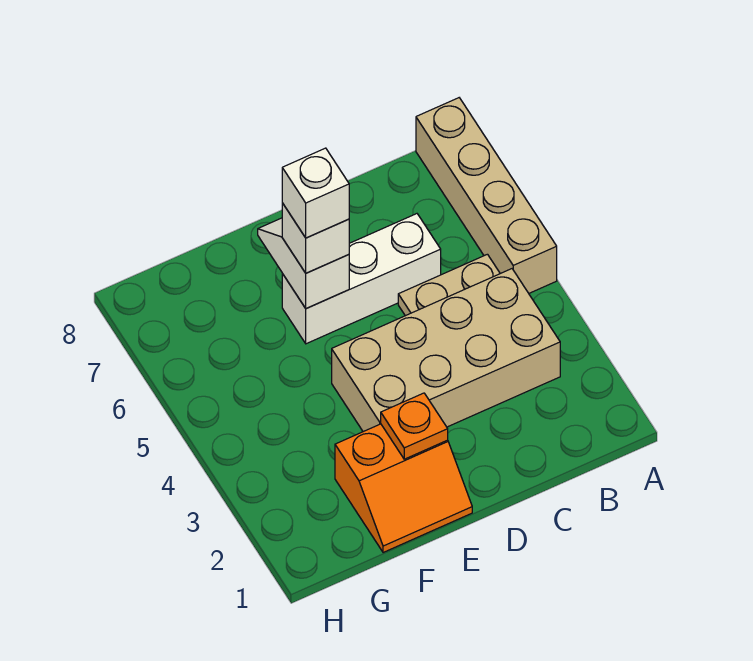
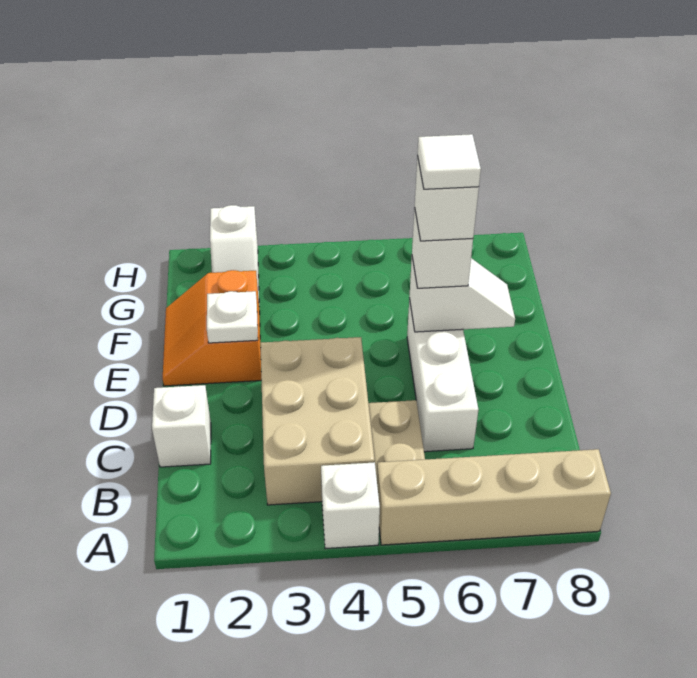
none -> white 1x1 brick [321,462,380,549]
tan 2x4 brick [332,269,560,432] -> tan 2x3 brick [260,337,375,505]
none -> white 1x1 brick [152,385,211,467]
orange 1x1 plate [381,393,448,459] -> white 1x1 plate [207,291,258,343]
none -> white 1x1 tile [417,134,481,189]
none -> white 1x2 slope [210,205,259,298]

